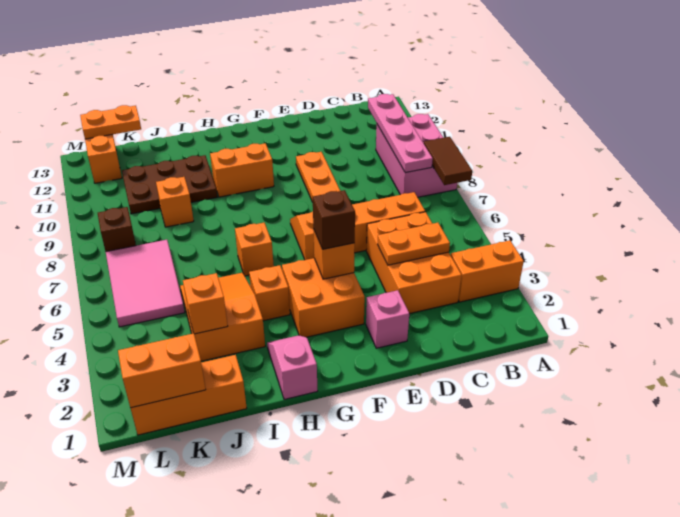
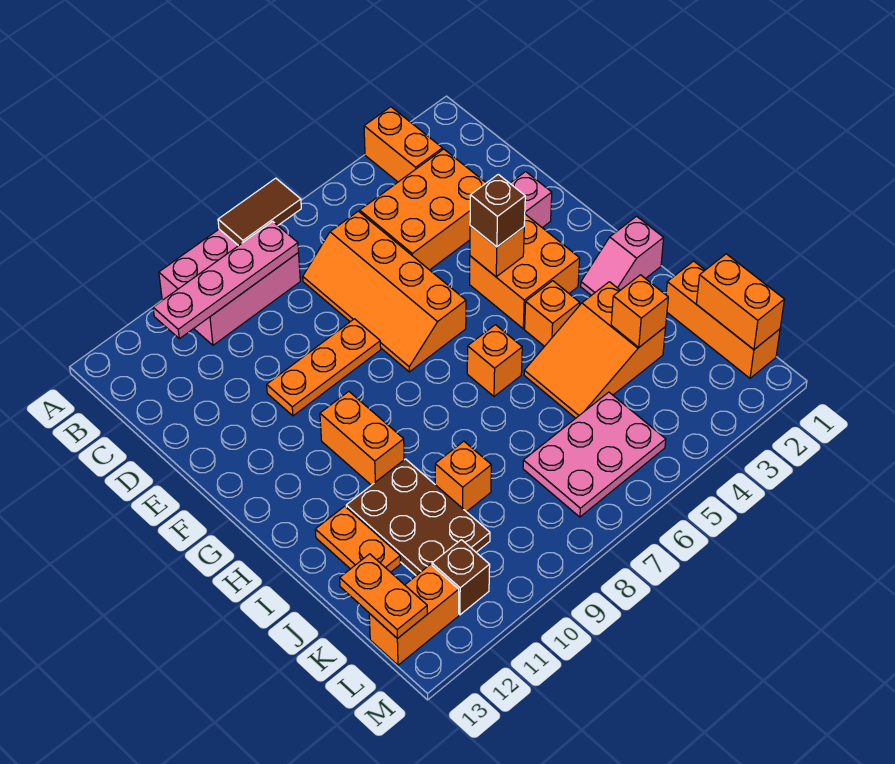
orange 1x2 plate [377,223,450,265] -> orange 1x2 plate moved to [315,506,401,572]
pink 2x3 tile [106,240,185,327] -> pink 2x3 plate [523,392,666,517]
brown 1x1 brick [98,207,136,252] -> brown 1x1 brick moved to [432,540,490,615]

